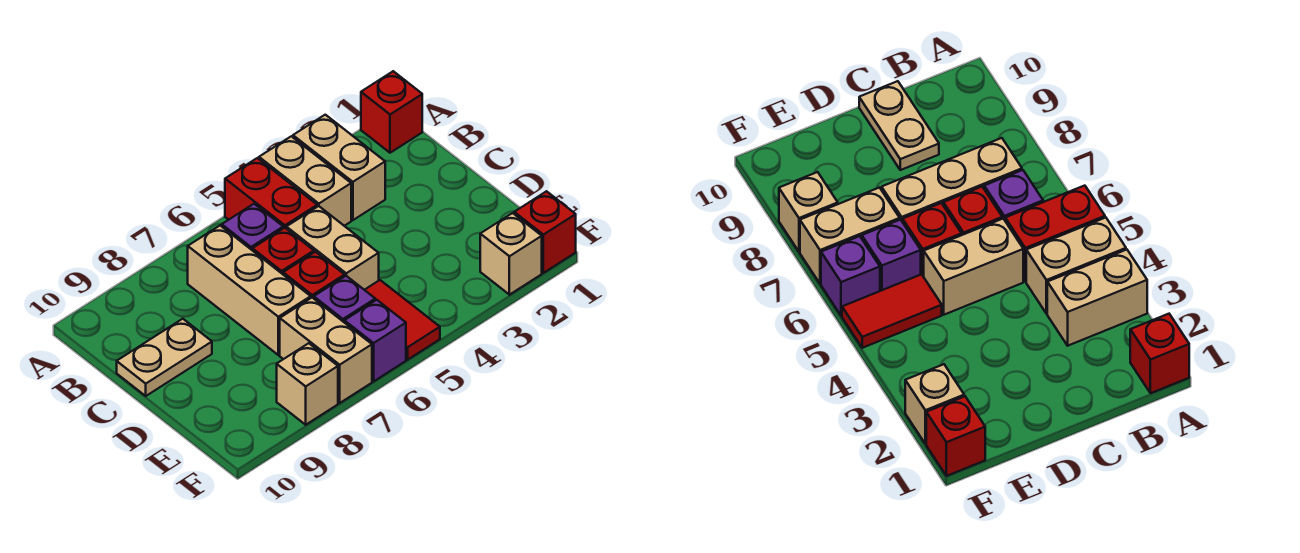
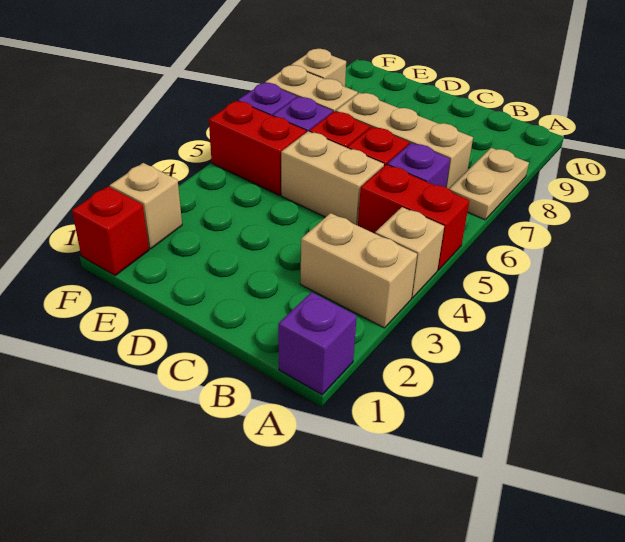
red 1x1 brick [361,71,422,153] -> purple 1x1 brick [278,292,357,395]
tan 1x2 brick [259,136,351,226] -> tan 1x1 brick [375,207,444,298]
tan 1x2 plate [117,319,212,396] -> tan 1x2 plate moved to [449,148,529,220]
red 1x2 tile [365,280,440,360] -> red 1x2 brick [209,101,306,195]

